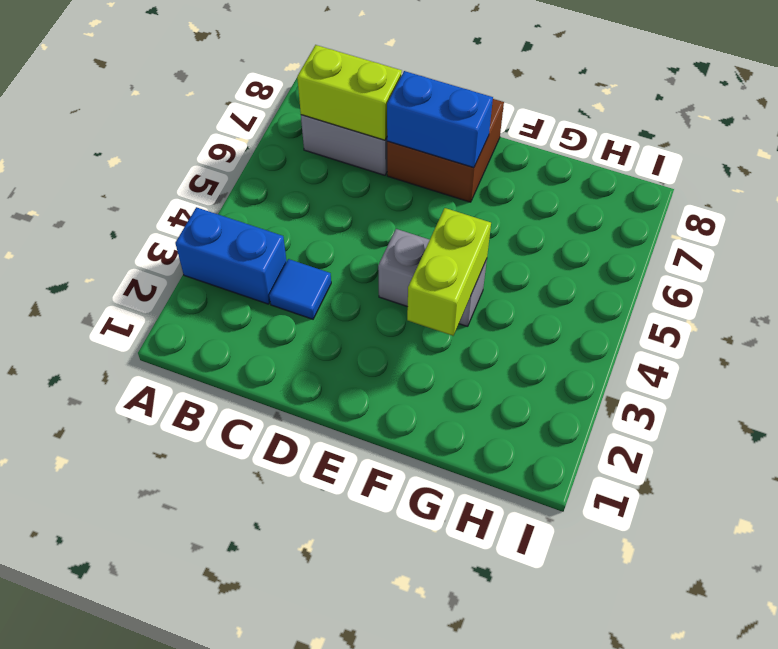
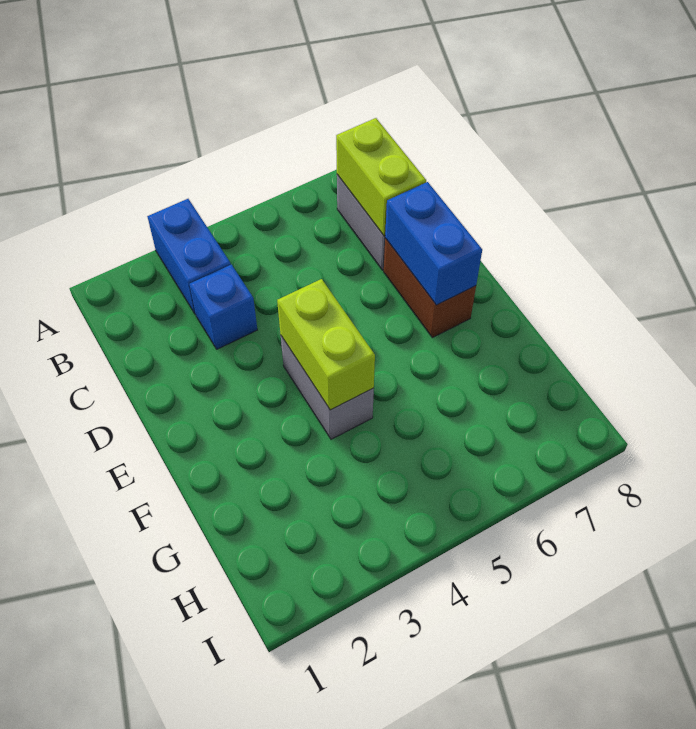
blue 1x1 tile [269,259,331,319] -> blue 1x1 brick [190,265,257,349]
brown 2x2 brick [387,99,504,202] -> brown 1x2 brick [384,238,476,338]
lime 1x2 brick [407,208,491,336] -> lime 1x2 brick turned to [277,279,375,410]

